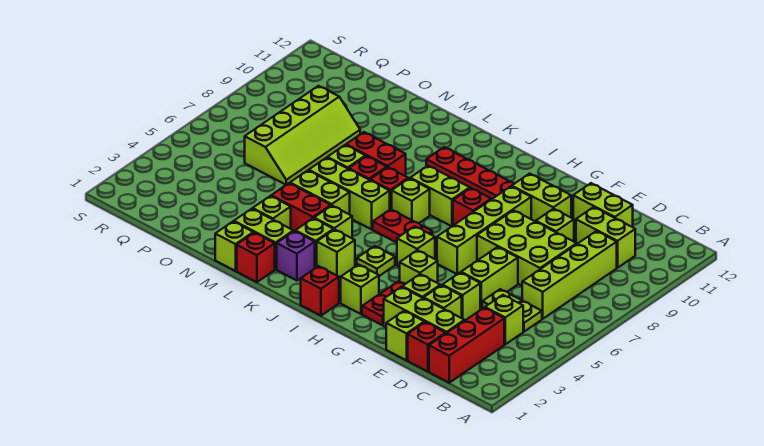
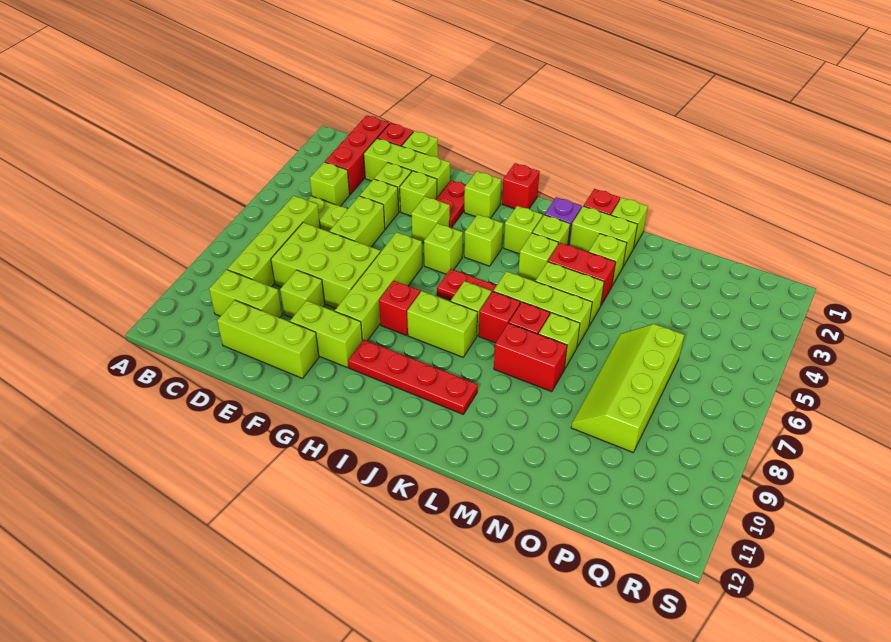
lime 1x2 brick [573,183,633,227] -> lime 1x3 brick [217,300,319,378]
lime 1x1 plate [357,246,395,276] -> lime 1x1 brick [464,214,503,266]

